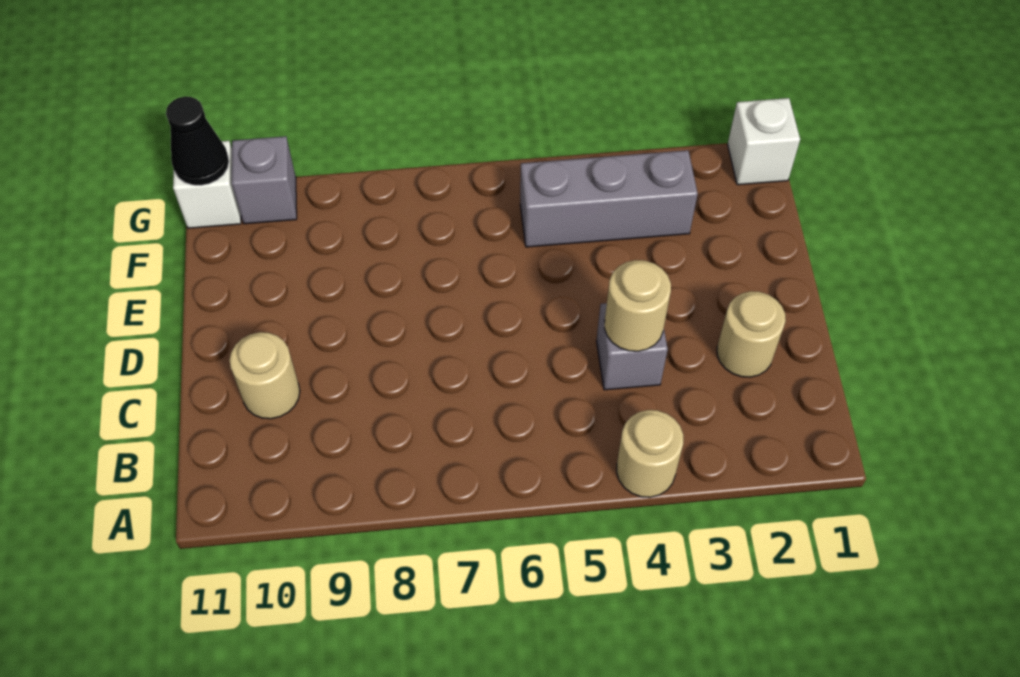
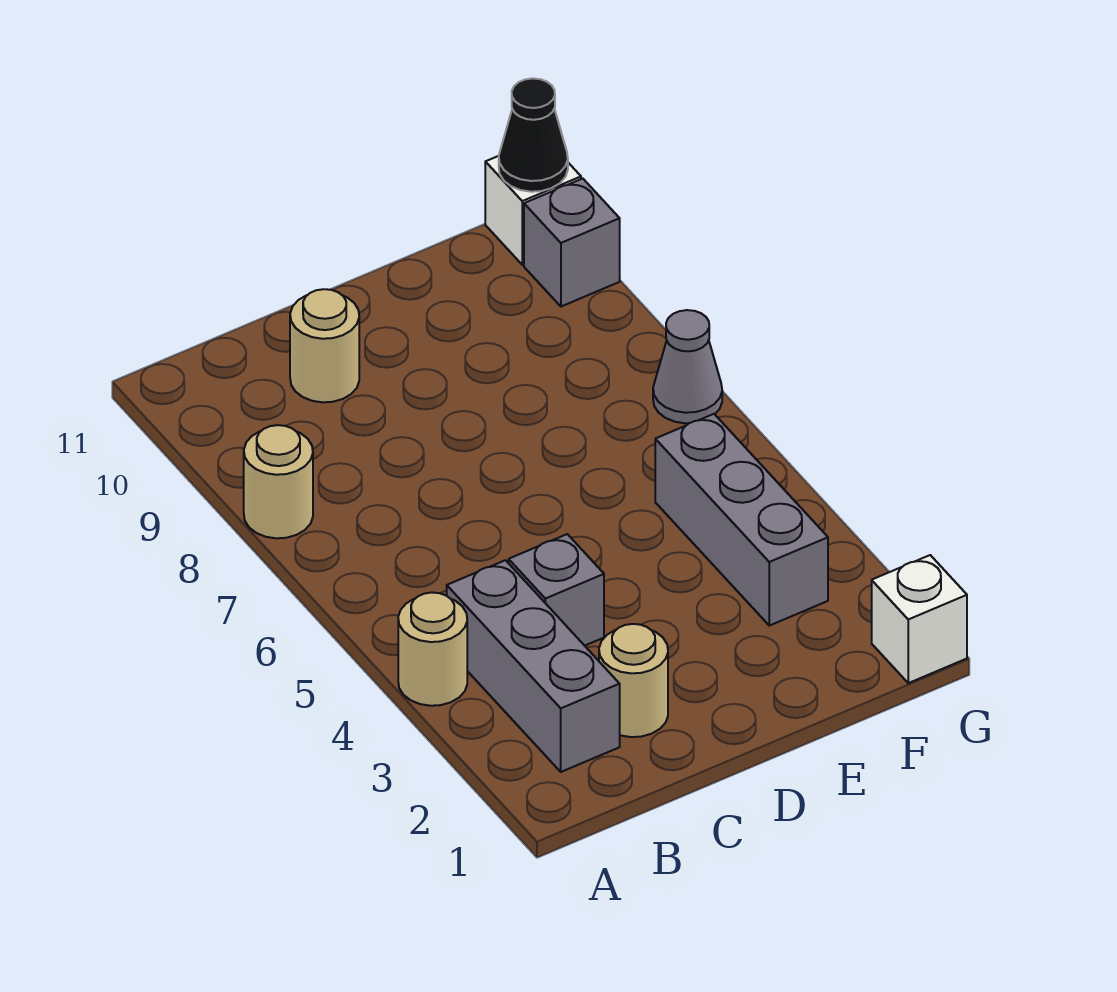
none -> grey 1x3 brick [447,560,620,772]
tan 1x1 round brick [605,260,671,351] -> tan 1x1 round brick moved to [244,425,313,538]
none -> grey 1x1 cone [653,310,722,423]

